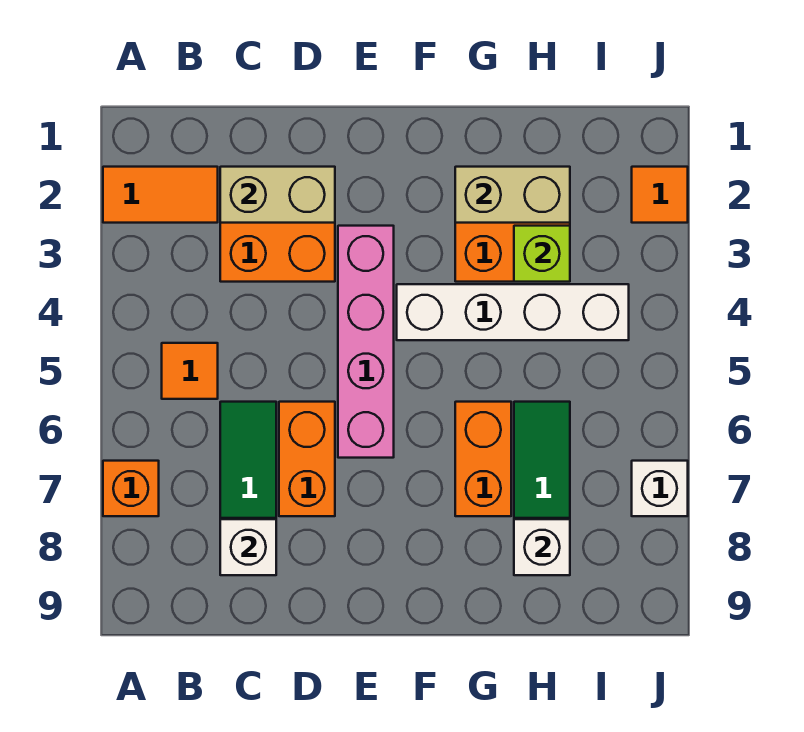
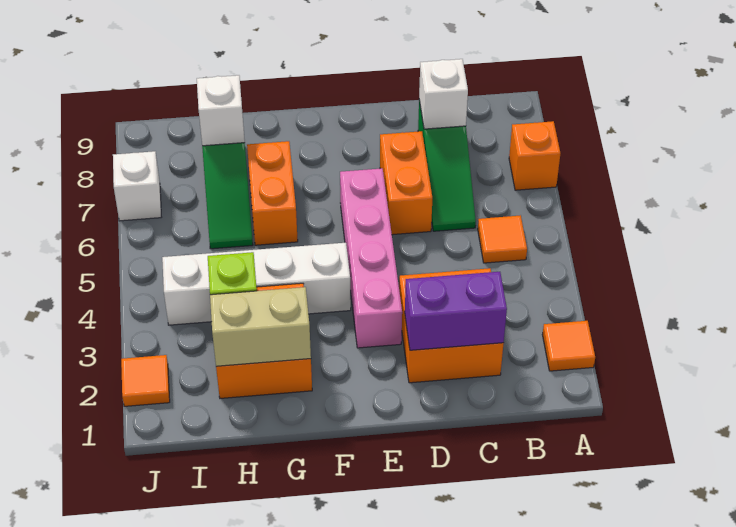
orange 1x2 tile [103,167,218,223] -> orange 1x1 tile [542,321,595,371]
tan 1x2 brick [220,167,335,223] -> purple 1x2 brick [405,272,507,350]

